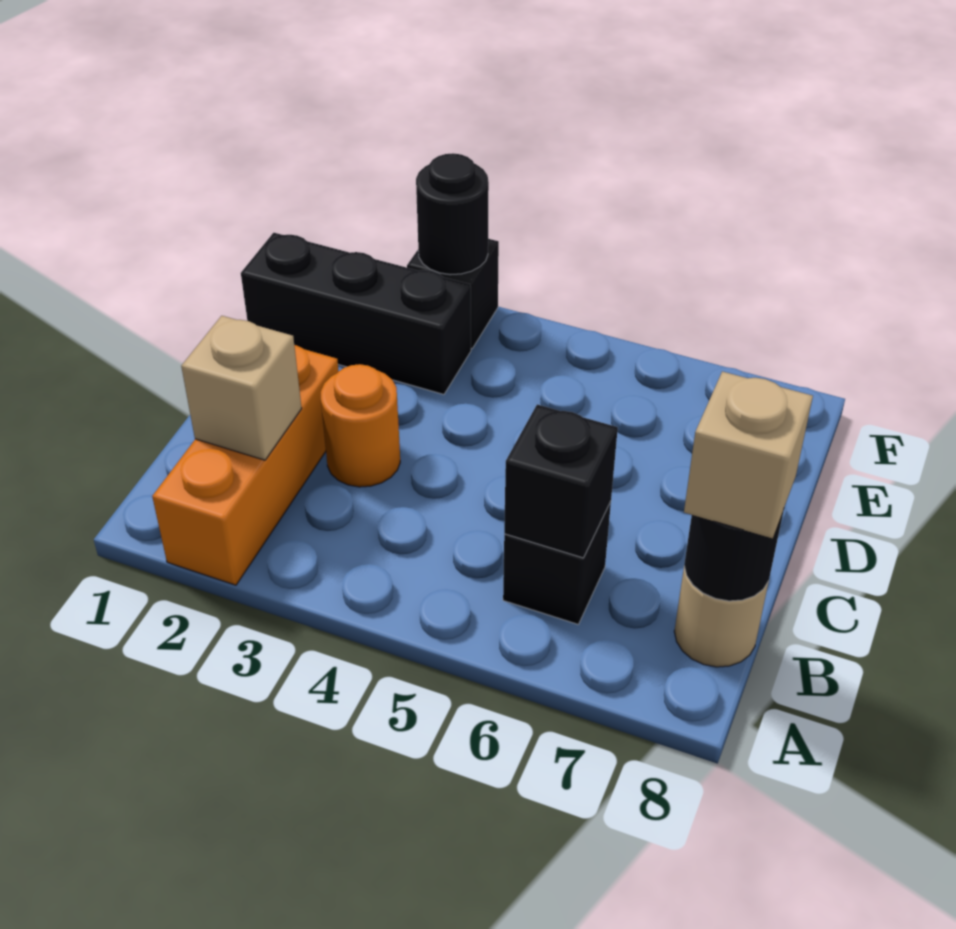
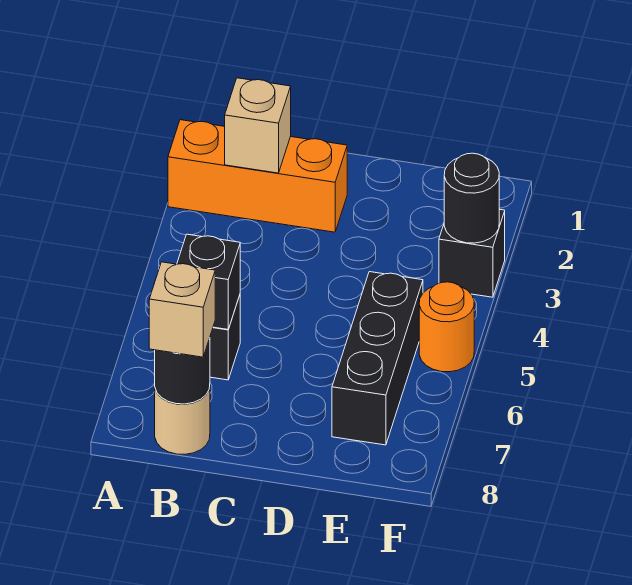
orange 1x1 round brick [321,364,400,487] -> orange 1x1 round brick moved to [419,282,474,372]
black 1x3 brick [241,233,471,394] -> black 1x3 brick moved to [332,272,423,445]

